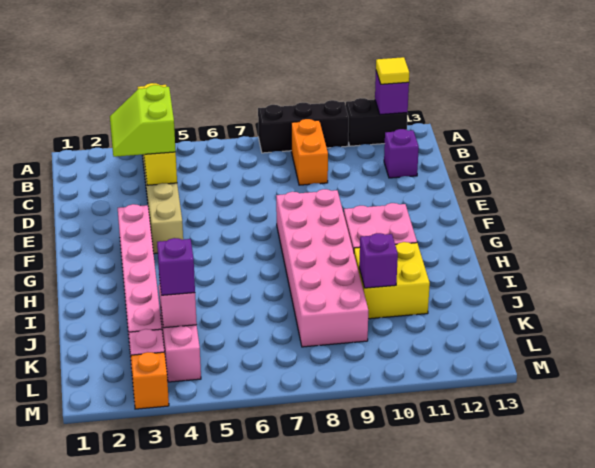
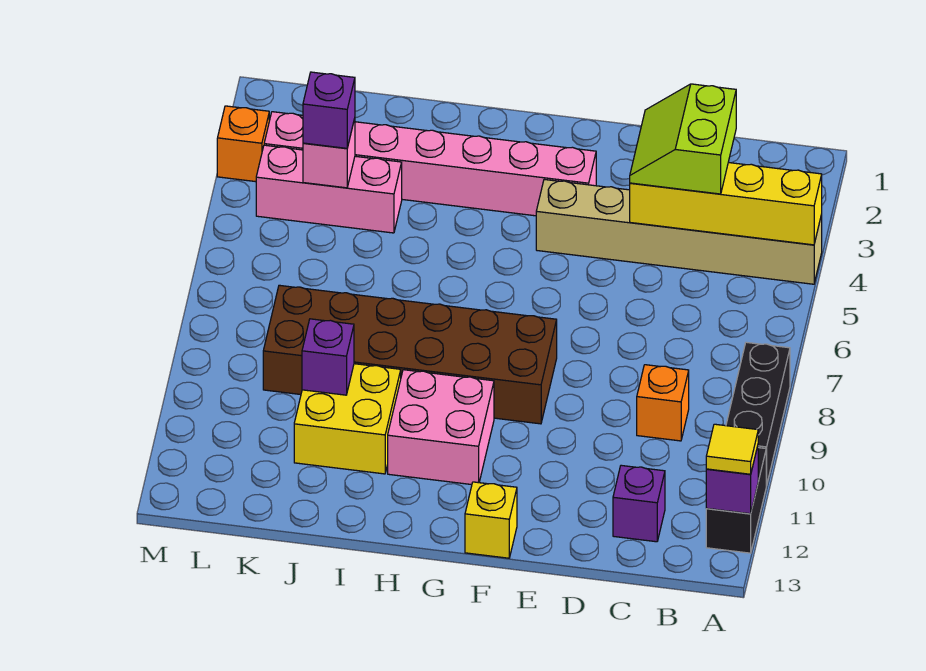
orange 1x2 brick [291,119,328,185] -> orange 1x1 brick [637,365,689,441]
lime 2x2 slope [110,85,176,157] -> lime 2x2 slope turned to [630,84,736,194]
pink 2x6 brick [276,189,368,347] -> brown 2x6 brick [263,285,557,424]
none -> yellow 1x1 brick [465,482,517,558]

